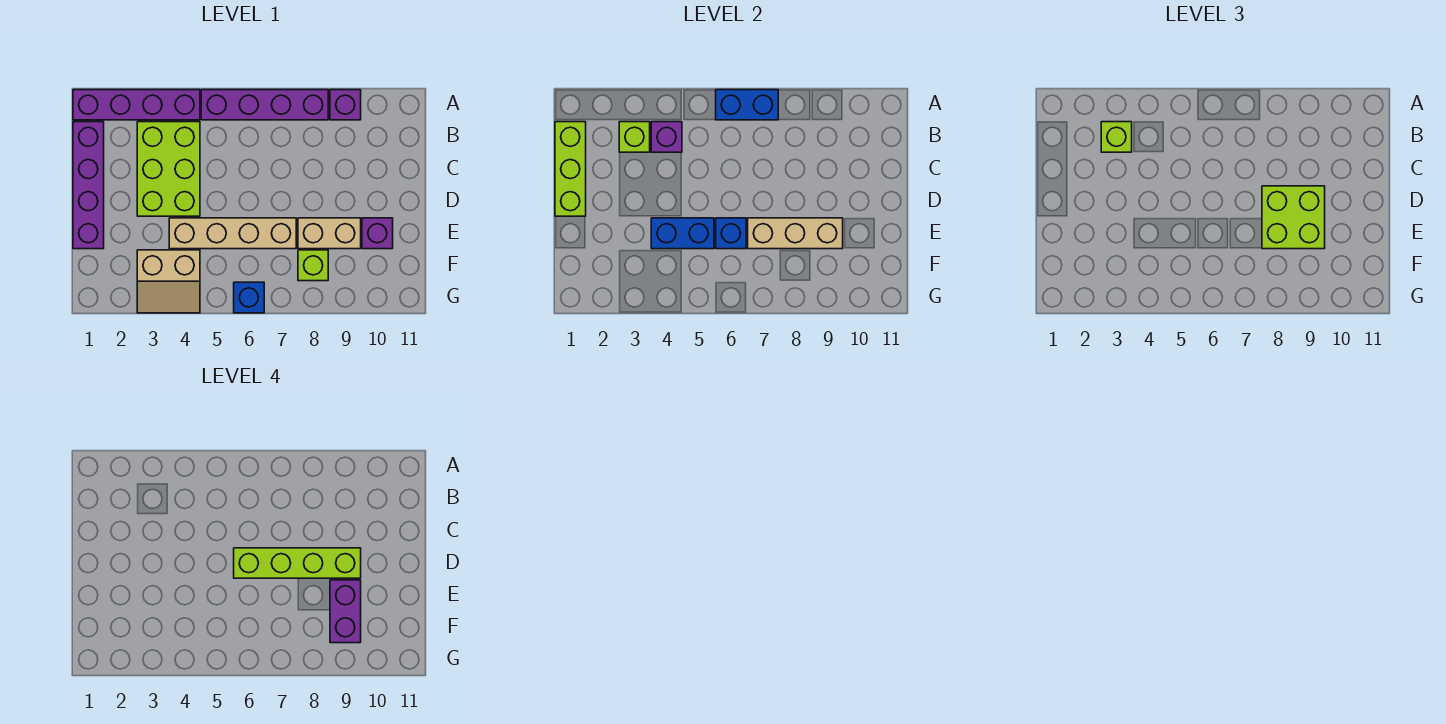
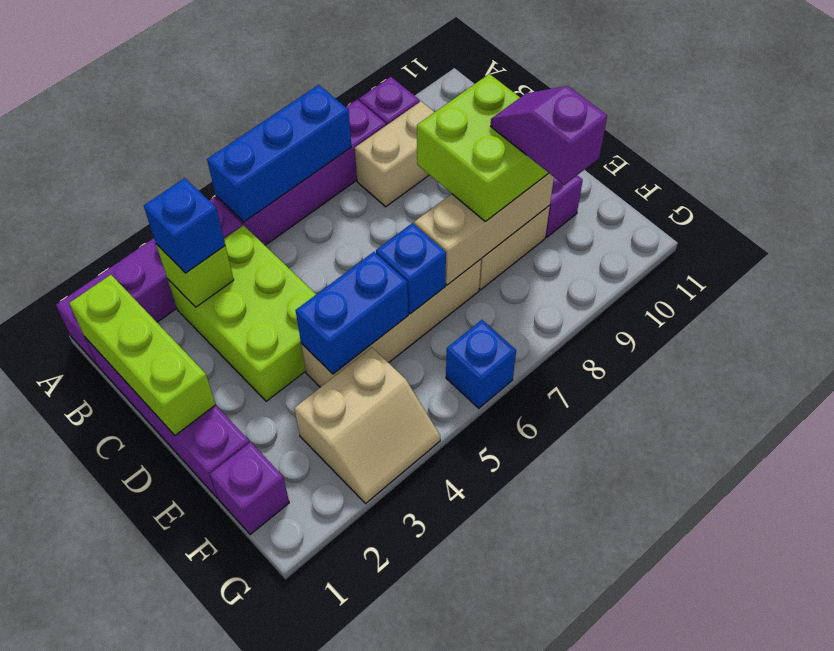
blue 1x2 brick [716,90,778,120] -> blue 1x3 brick [207,85,351,222]
lime 1x1 brick [1101,122,1132,152] -> blue 1x1 brick [144,178,225,273]
purple 1x1 brick [651,122,682,152] -> purple 1x1 brick moved to [210,442,289,535]
none -> tan 1x2 brick [355,101,434,207]
lime 1x4 brick [234,548,361,578] -> none
purple 1x2 brick [330,580,361,643] -> purple 1x2 slope [491,86,607,185]
lime 1x1 brick [298,250,328,281] -> none

